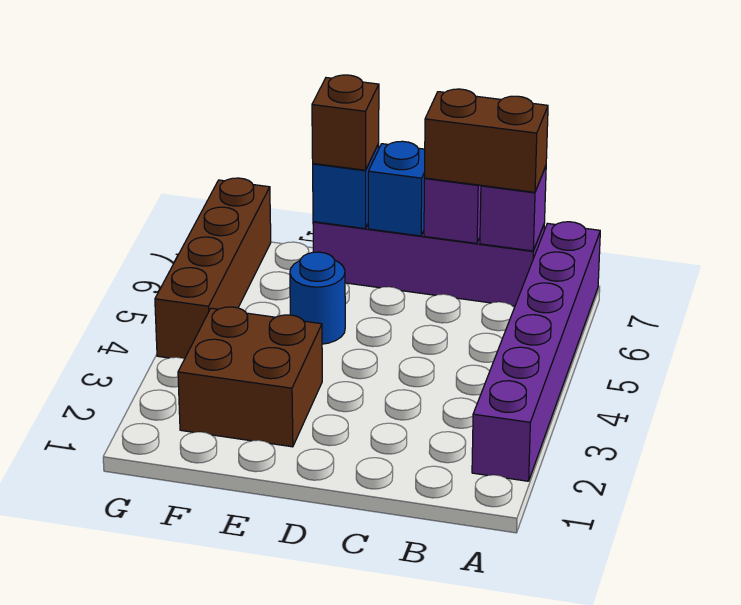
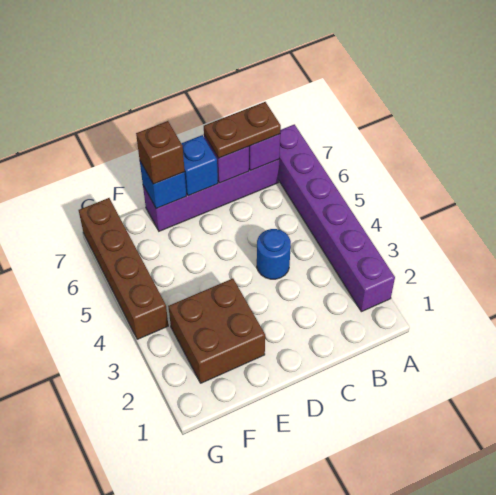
brown 1x2 brick [424,89,548,192] -> brown 1x2 plate [204,102,281,158]
blue 1x1 round brick [290,252,345,344] -> blue 1x1 round brick moved to [257,229,291,279]

